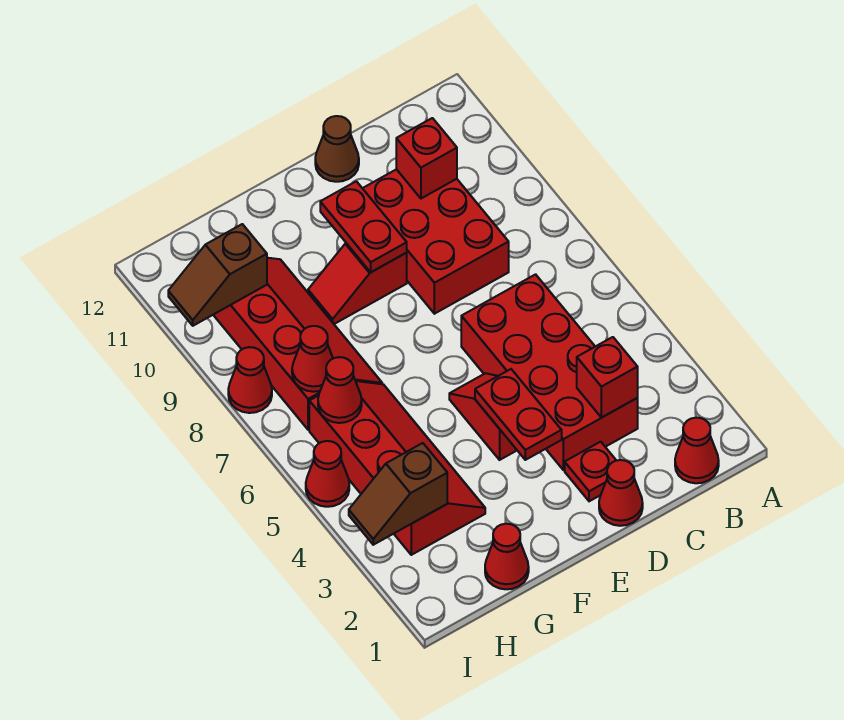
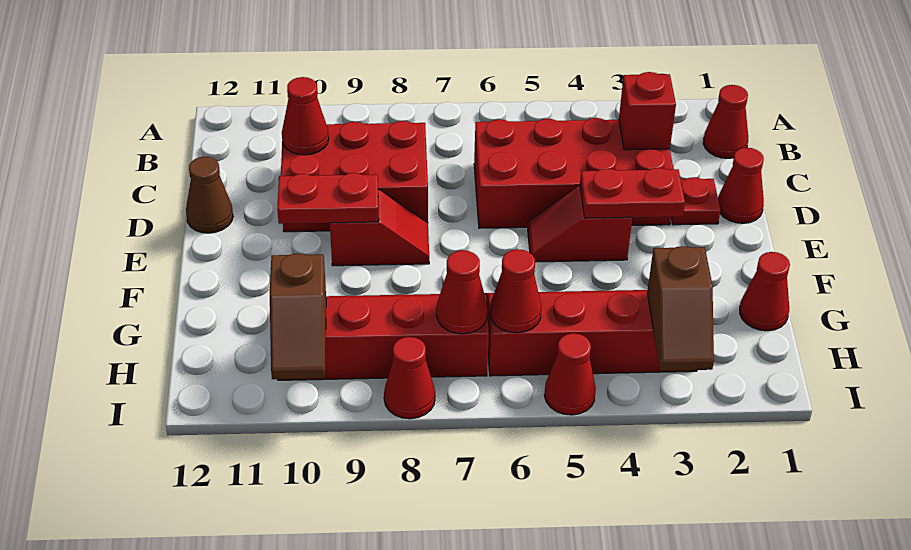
red 1x1 brick [396,118,457,198] -> red 1x1 cone [282,77,329,155]
red 1x2 slope [308,243,407,324] -> red 1x2 slope turned to [330,189,429,266]

